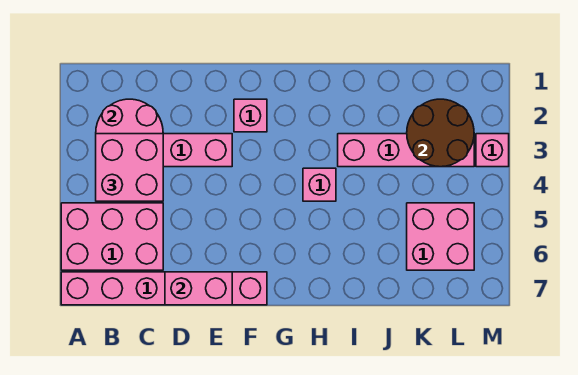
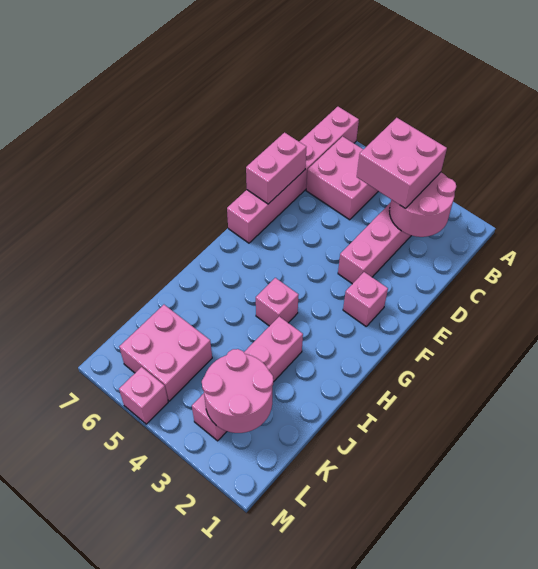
pink 2x3 brick [61,203,163,270] -> pink 2x2 brick [306,136,378,220]
brown 2x2 round brick [407,99,474,167] -> pink 2x2 round brick [202,349,273,433]
pink 1x1 brick [476,134,509,167] -> pink 1x1 brick moved to [119,367,168,424]

